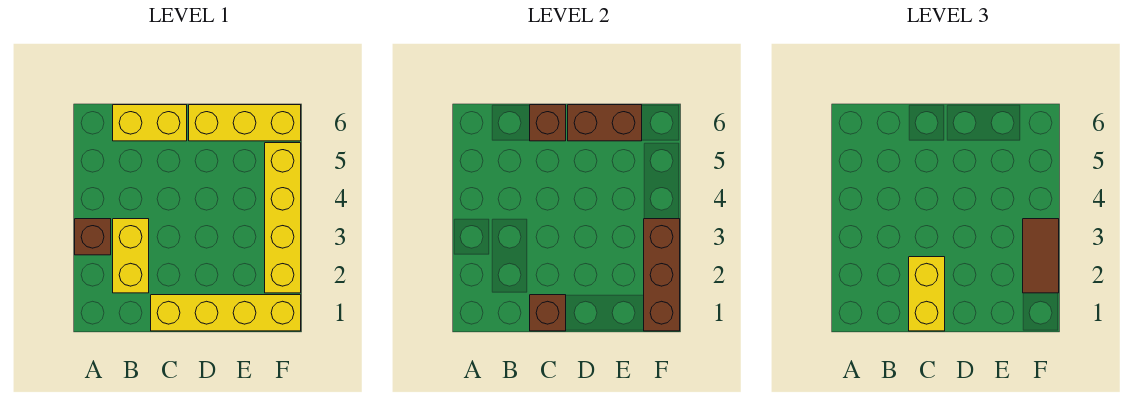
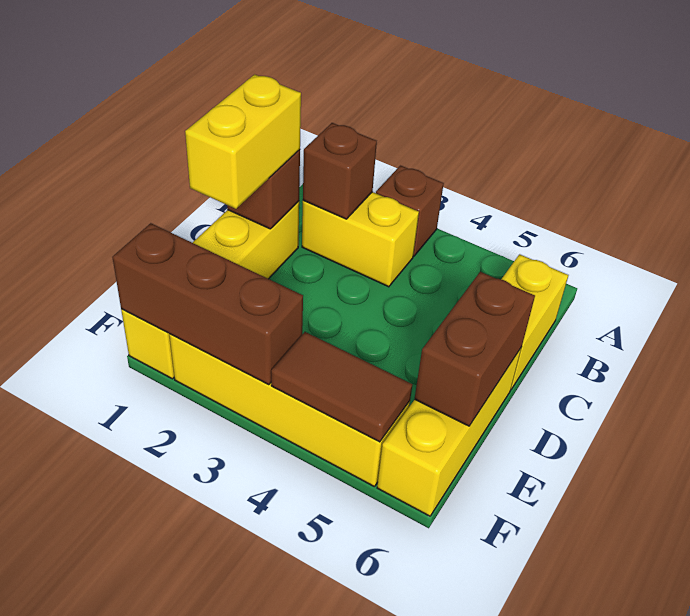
yellow 1x2 brick [909,257,945,331] -> yellow 1x2 brick turned to [185,74,301,209]
brown 1x1 brick [530,105,566,141] -> brown 1x1 brick moved to [303,123,377,219]
brown 1x2 tile [1023,219,1059,293] -> brown 1x2 tile moved to [271,332,412,442]

